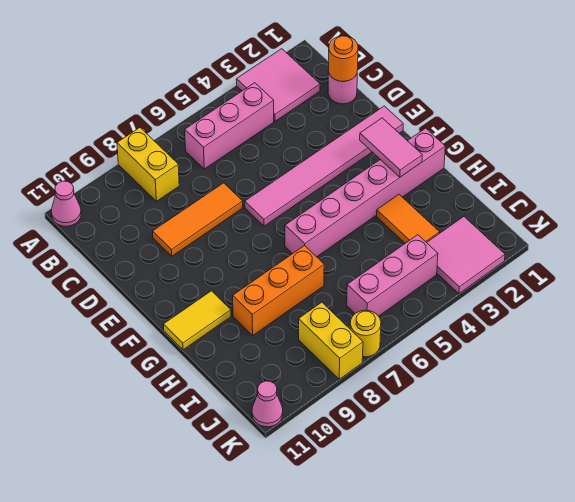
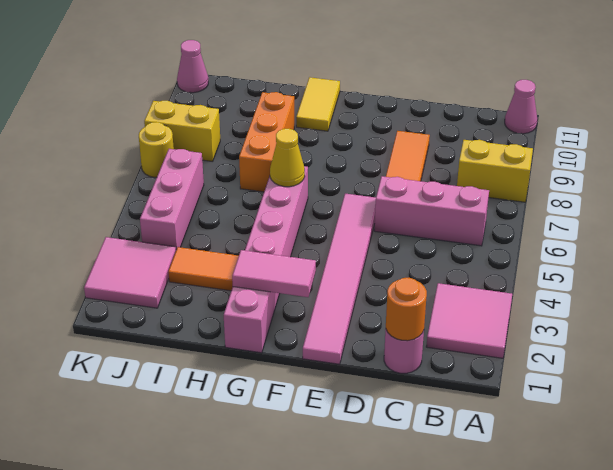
pink 1x3 brick [185,83,274,169] -> pink 1x3 brick turned to [374,176,489,246]
none -> yellow 1x1 cone [270,129,305,187]

